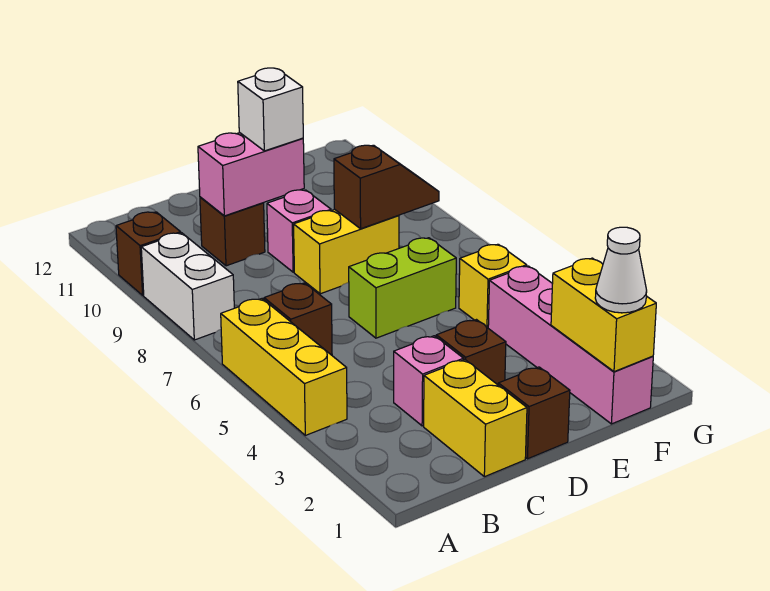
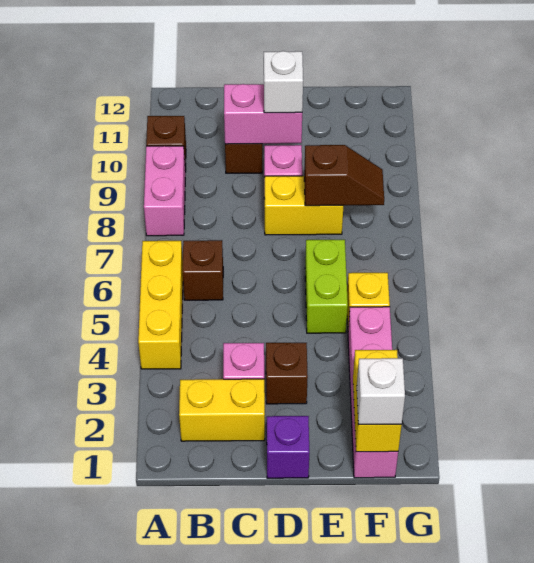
white 1x2 brick [141,233,234,340] -> pink 1x2 brick [144,146,185,236]
yellow 1x2 brick [424,360,527,477] -> yellow 1x2 brick turned to [179,379,265,441]
brown 1x1 brick [498,367,570,459] -> purple 1x1 brick [267,416,309,478]
lime 1x2 brick [349,238,456,338] -> lime 1x2 brick turned to [305,240,348,333]
white 1x1 cone [595,227,647,313] -> white 1x1 brick [357,358,405,425]

